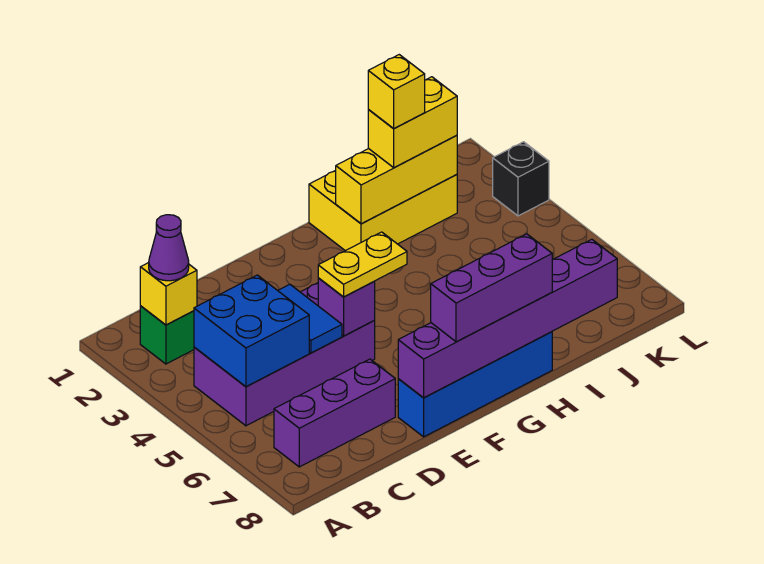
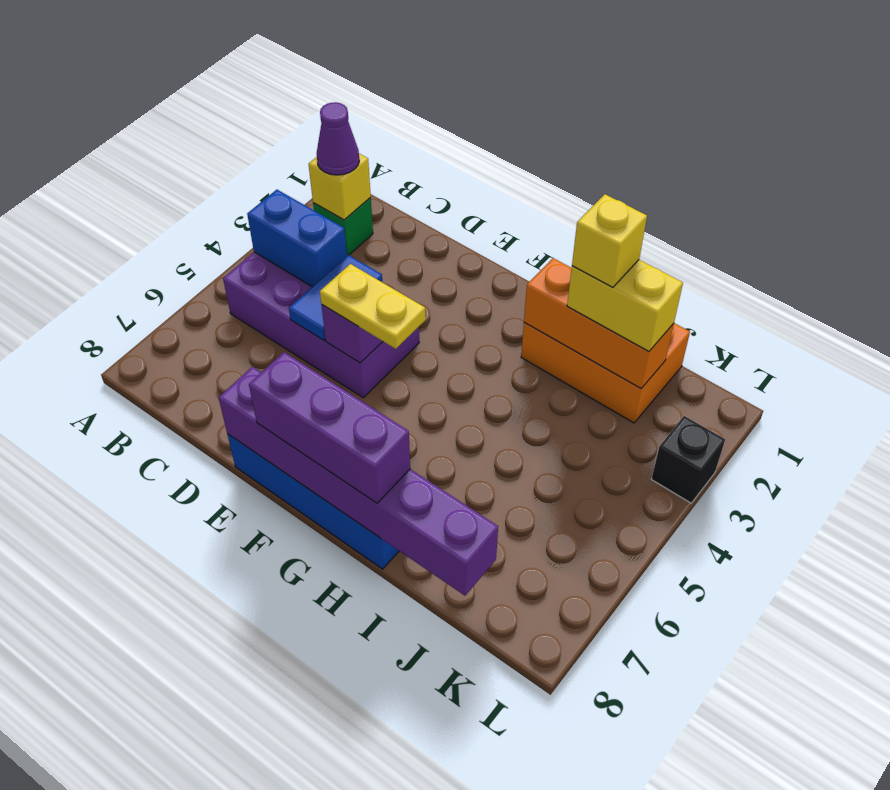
blue 2x2 brick [194,275,309,387] -> blue 1x2 brick [247,190,347,287]
purple 1x3 brick [274,359,395,467] -> none
yellow 2x3 brick [309,170,457,251] -> orange 2x3 brick [521,322,690,423]
yellow 1x3 brick [336,135,457,224] -> orange 1x3 brick [524,258,674,389]

